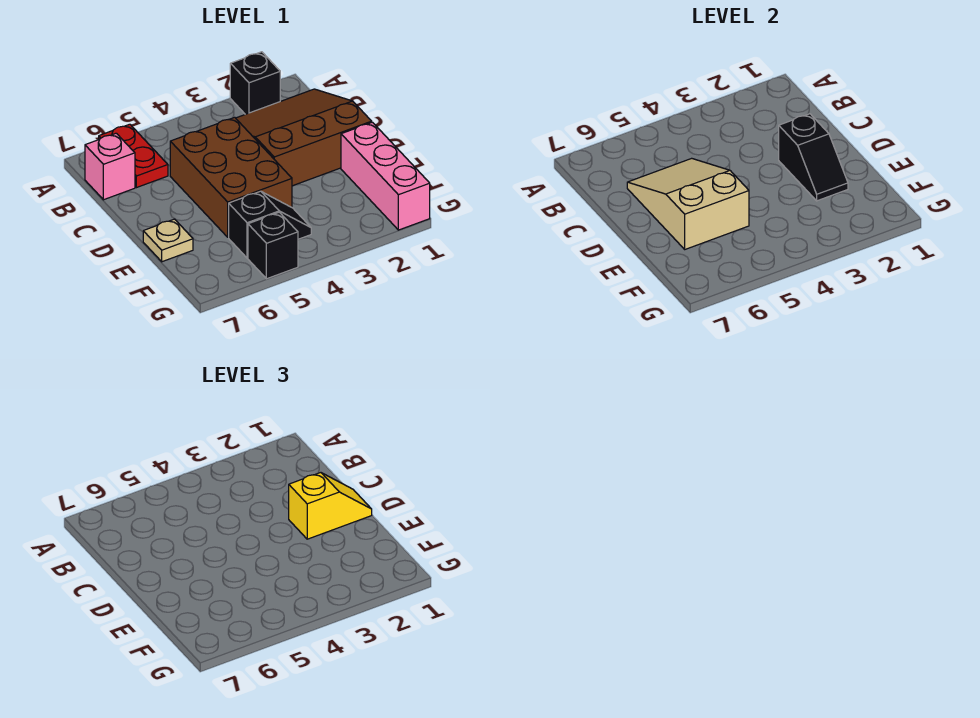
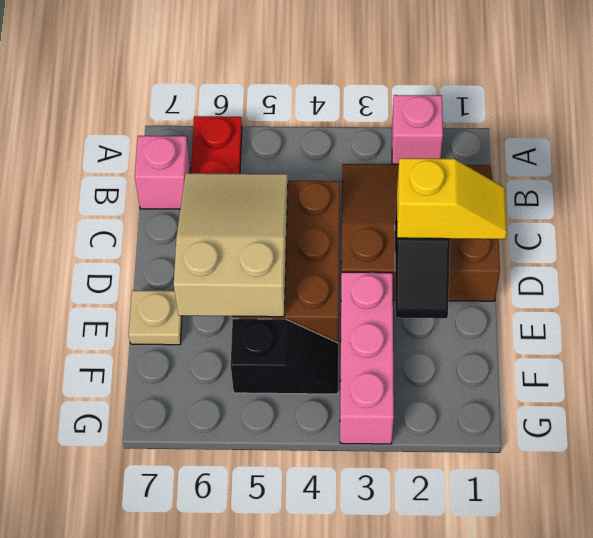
black 1x1 brick [230,52,280,114] -> pink 1x1 brick [392,95,443,164]
pink 1x3 brick [341,122,430,230] -> pink 1x3 brick moved to [340,272,394,444]
black 1x1 brick [248,212,298,279] -> none

